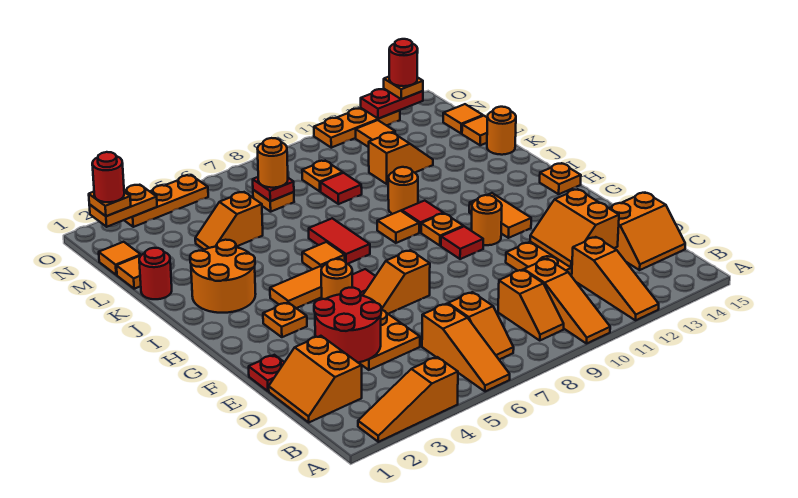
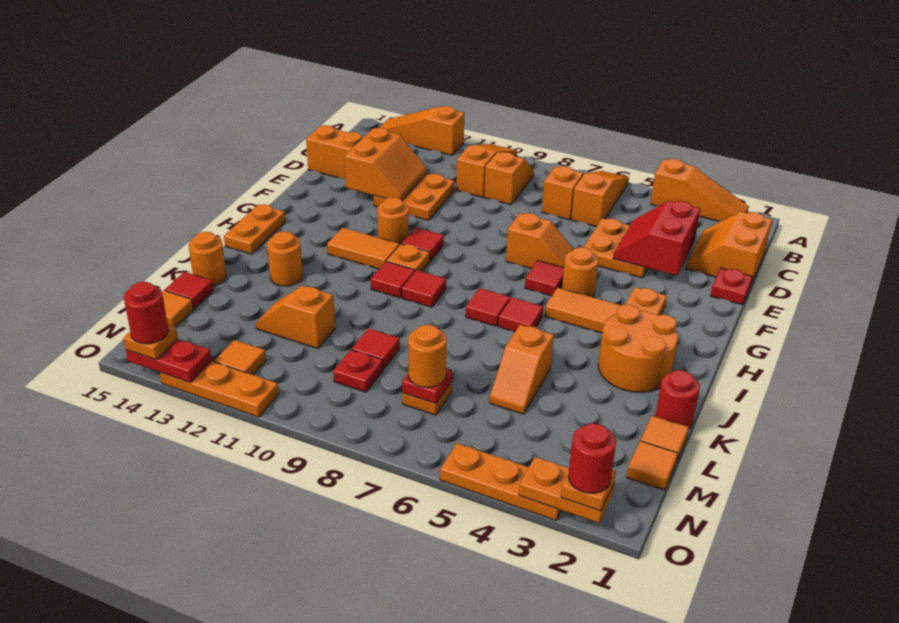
orange 1x3 slope [572,237,659,320] -> orange 1x3 slope turned to [380,106,465,155]
orange 2x2 slope [269,336,362,422] -> orange 2x2 slope turned to [686,212,772,284]
red 2x2 round brick [314,288,382,363] -> red 2x2 slope [613,201,700,276]
orange 1x2 tile [469,193,531,238] -> orange 1x2 tile turned to [327,228,400,269]
orange 1x1 plate [540,163,581,194] -> orange 1x2 plate [224,204,285,254]
orange 1x1 tile [302,242,345,270] -> red 1x1 tile [498,297,543,332]
red 1x2 tile [309,218,370,264] -> red 1x1 tile [466,288,510,326]
orange 1x1 tile [377,211,419,243] -> red 1x1 tile [402,270,446,307]
orange 1x1 round brick [388,167,418,214] -> orange 1x1 round brick moved to [267,231,303,286]
orange 1x2 slope [195,192,263,250] -> orange 1x2 slope turned to [489,325,554,414]
orange 1x1 tile [462,116,487,145] -> red 1x1 tile [165,272,214,309]
orange 1x1 plate [302,161,343,191] -> red 1x1 plate [333,350,383,392]

